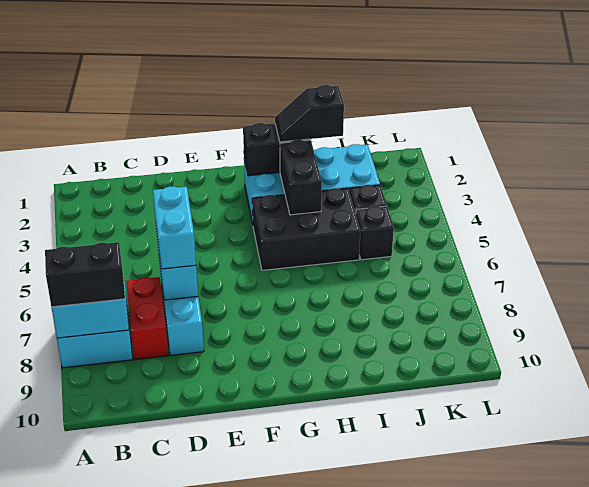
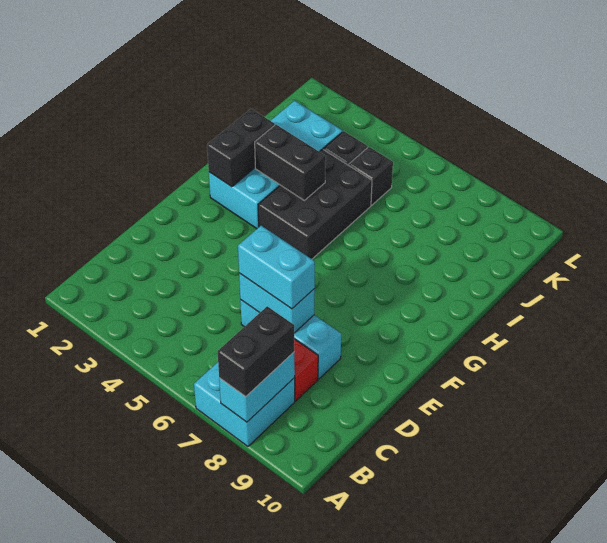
black 1x2 slope [275,85,344,142] -> none

